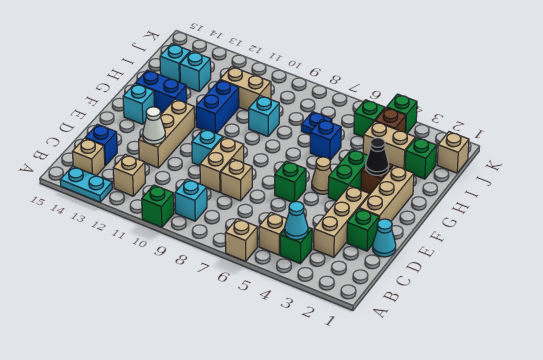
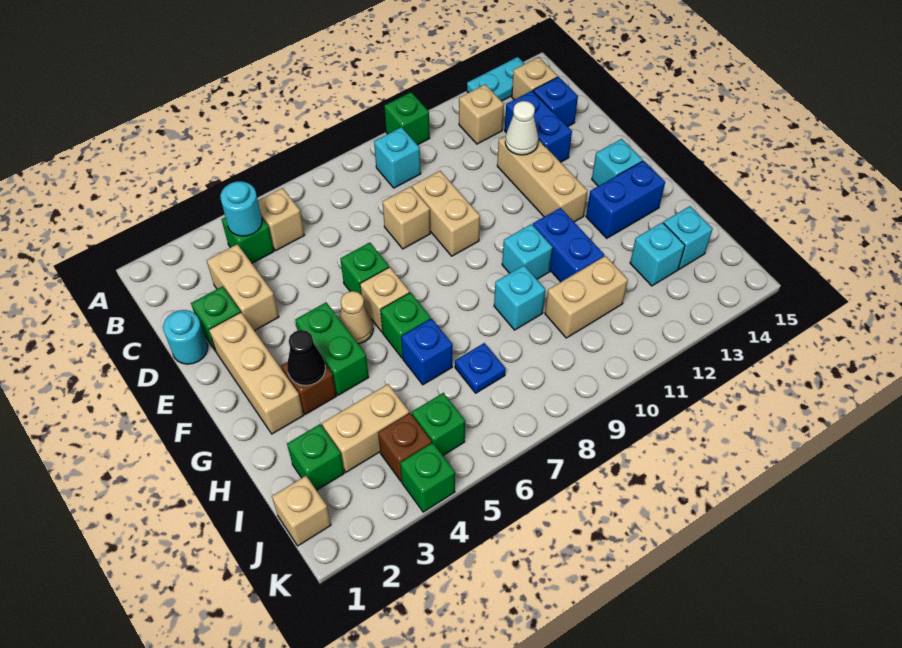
tan 1x1 brick [225,219,257,261] -> tan 1x1 brick moved to [360,267,410,332]
cyan 1x1 cone [285,201,308,240] -> cyan 1x1 round brick [220,181,262,236]
tan 1x3 brick [314,186,369,257] -> tan 1x2 brick [207,244,279,331]
none -> blue 1x2 brick [505,91,572,162]
cyan 1x1 cone [373,219,396,257] -> cyan 1x1 round brick [163,310,208,364]
cyan 1x1 brick [192,129,223,166] -> cyan 1x1 brick moved to [502,224,553,279]
none -> green 1x1 brick [380,293,431,358]

